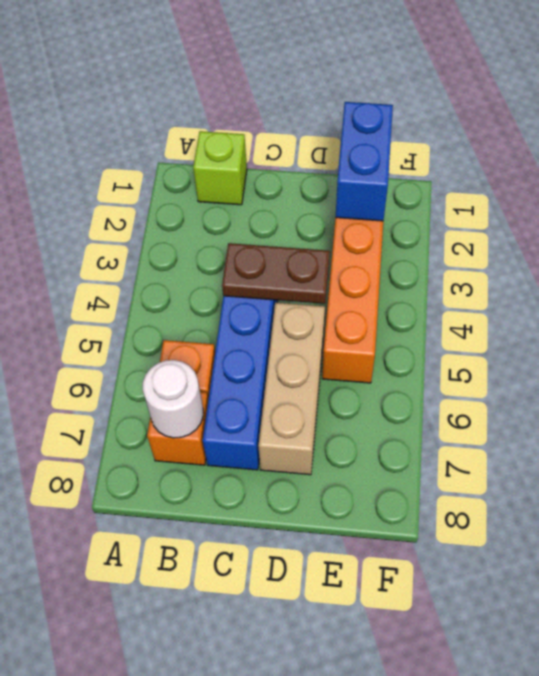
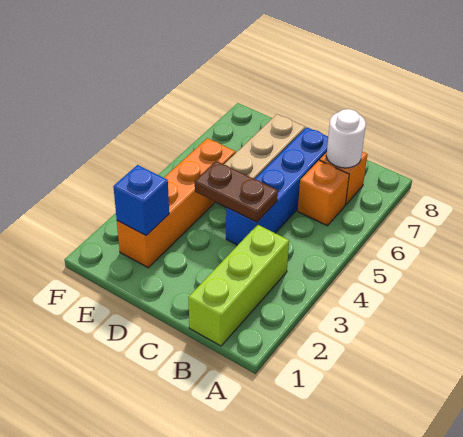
lime 1x1 brick [193,131,247,205] -> lime 1x3 brick [188,225,289,346]
blue 1x2 brick [336,102,393,221] -> blue 1x1 brick [113,165,169,235]

